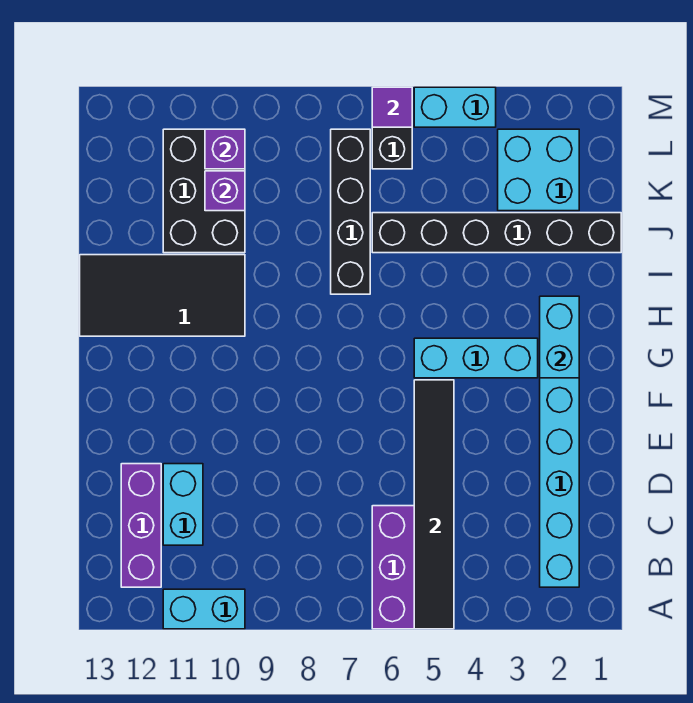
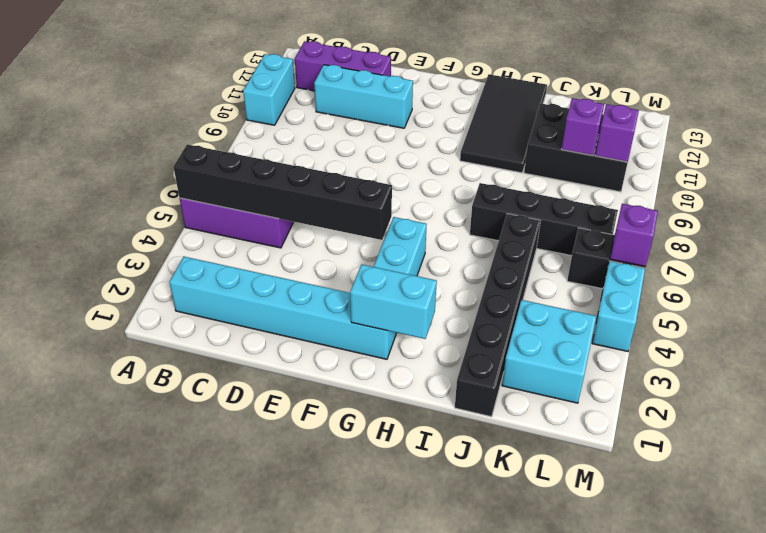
black 1x6 tile [414,380,454,629] -> black 1x6 brick [174,144,392,240]
cyan 1x2 brick [163,464,203,545] -> cyan 1x3 brick [314,65,413,128]
purple 1x1 tile [372,87,412,127] -> purple 1x1 brick [610,204,658,267]

